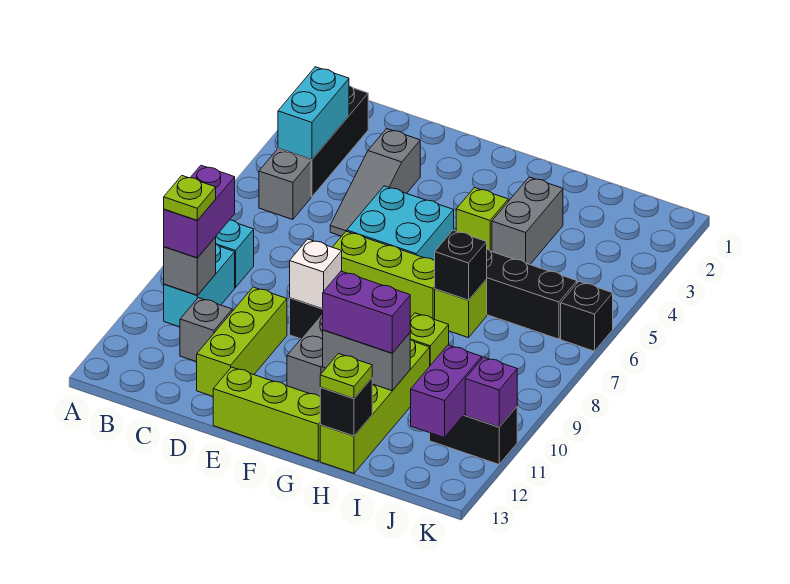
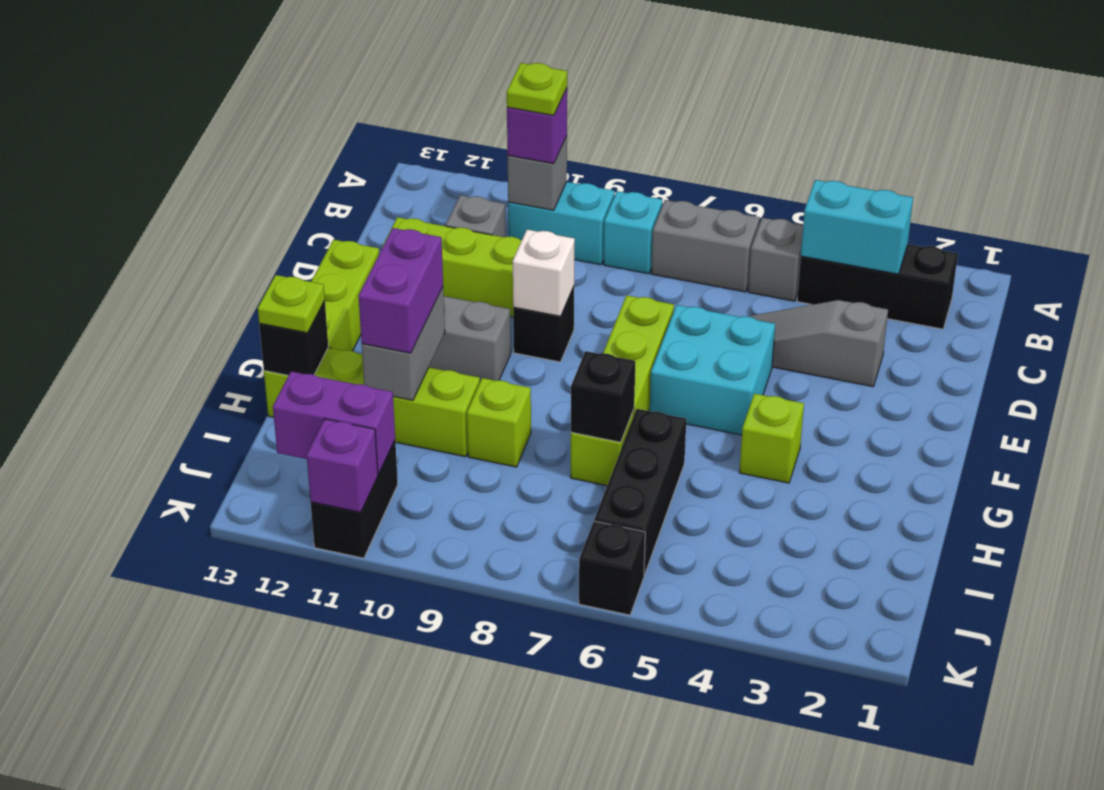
purple 1x2 brick [164,165,235,258] -> purple 1x1 brick [507,88,567,164]
grey 1x2 brick [492,177,563,264] -> grey 1x2 brick moved to [651,200,760,292]

